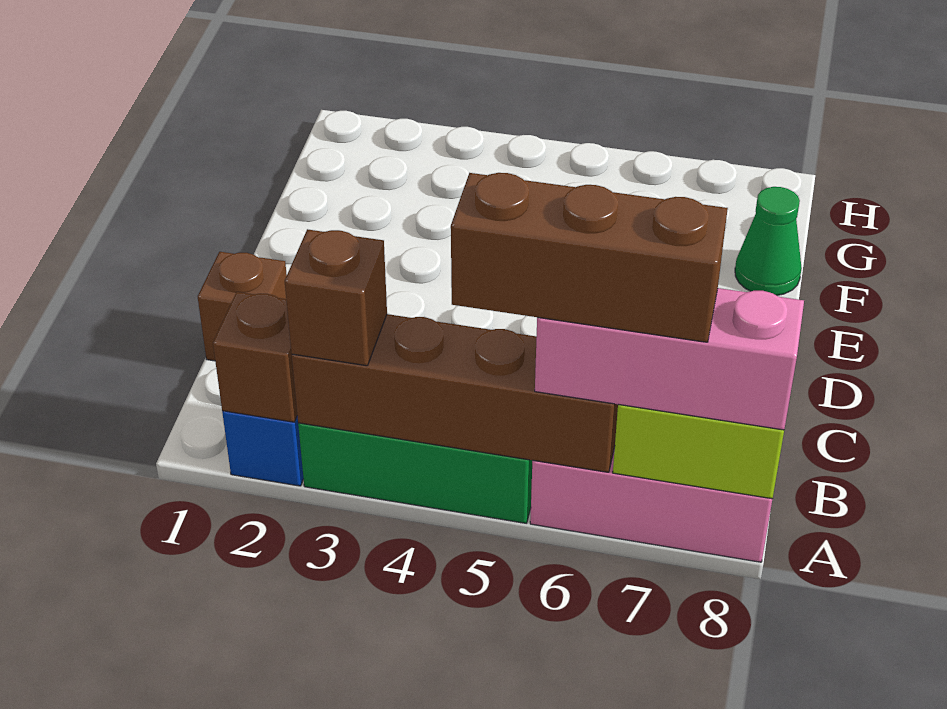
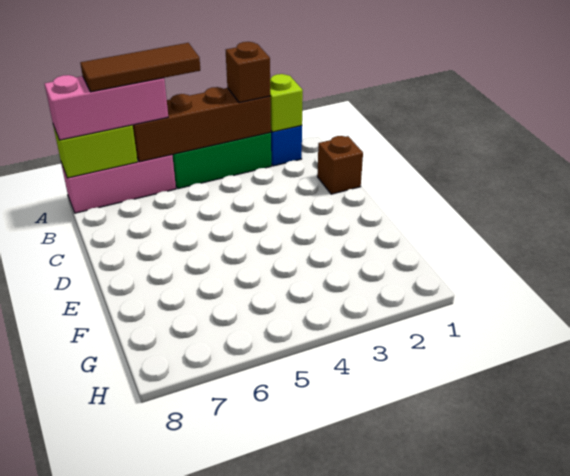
brown 1x1 brick [213,292,297,422] -> lime 1x1 brick [270,74,303,132]
brown 1x3 brick [451,173,728,342] -> brown 1x3 tile [80,43,200,92]
green 1x1 cone [735,187,802,295] -> none

